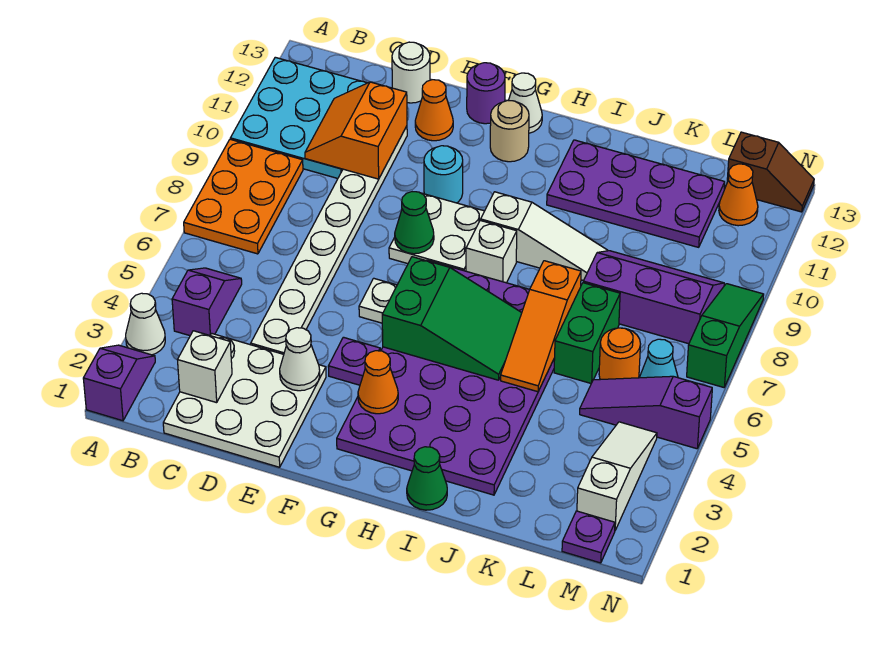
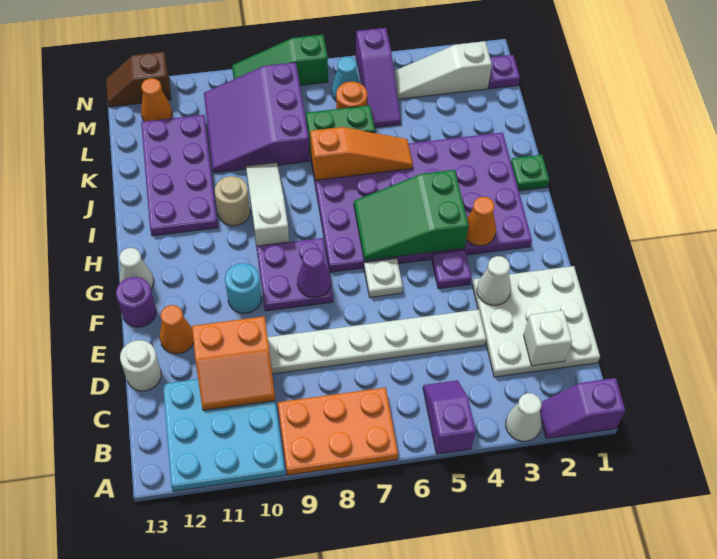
purple 1x2 slope [172,268,242,336] -> purple 1x2 slope turned to [423,380,476,454]
white 2x2 plate [389,193,484,271] -> purple 2x2 plate [257,238,333,311]
green 1x1 cone [395,192,434,254] -> purple 1x1 cone [297,248,331,297]
green 2x3 slope [382,257,522,380] -> green 2x3 slope turned to [354,170,468,261]
tan 1x1 round brick [490,100,529,162] -> tan 1x1 round brick moved to [215,176,250,226]
white 1x1 brick [466,220,517,283] -> none
green 1x1 cone [407,447,447,510] -> green 1x1 plate [511,155,549,191]
purple 2x3 slope [583,251,724,344] -> purple 3x3 slope [204,62,310,173]
brown 1x2 slope [727,132,814,212] -> brown 1x2 slope turned to [106,52,171,107]

